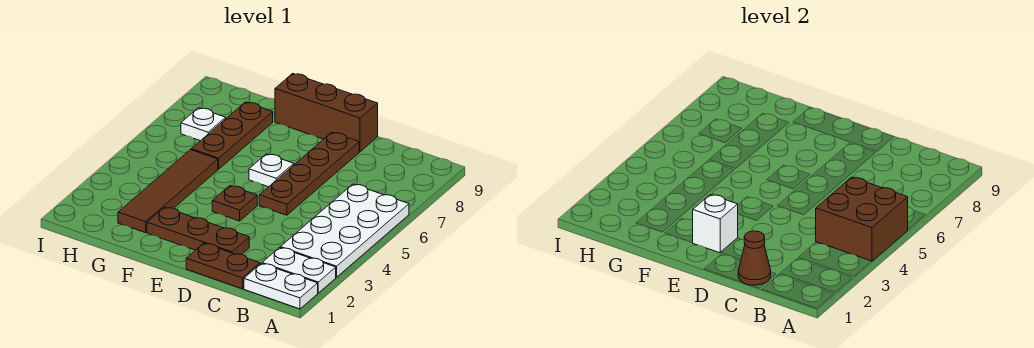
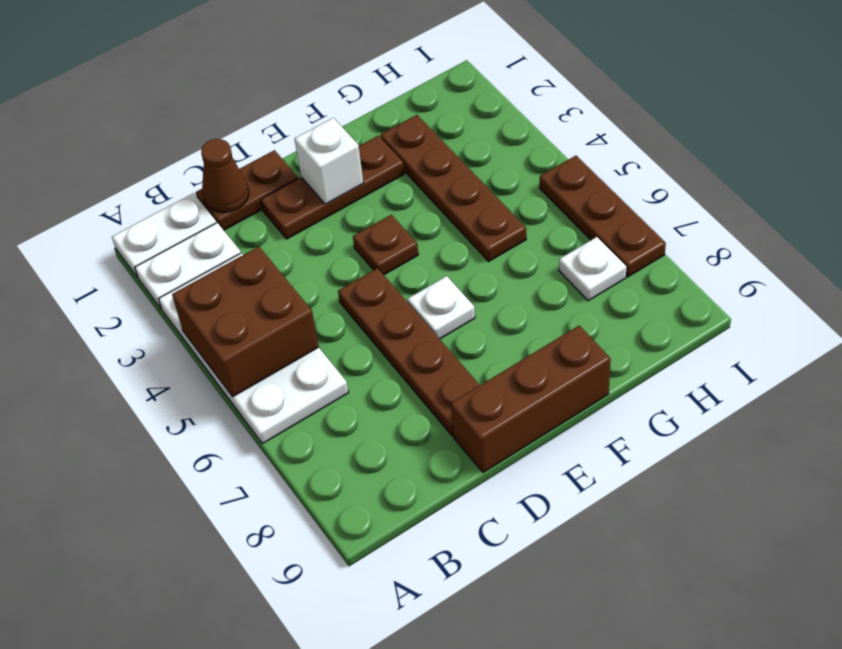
brown 1x4 tile [118,150,218,233] -> brown 1x4 plate [380,115,526,261]
brown 1x3 plate [191,102,273,169] -> brown 1x3 plate moved to [540,156,666,277]

